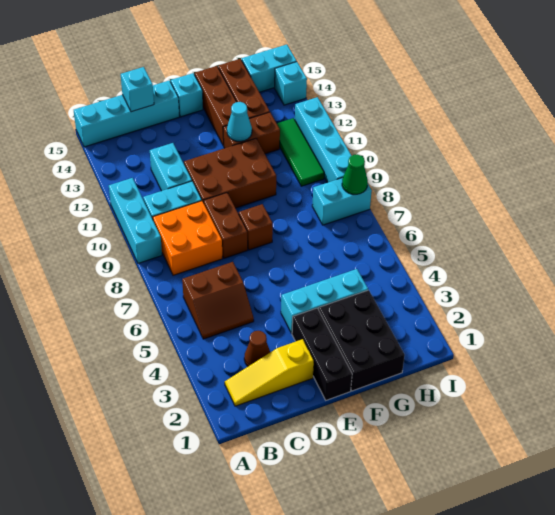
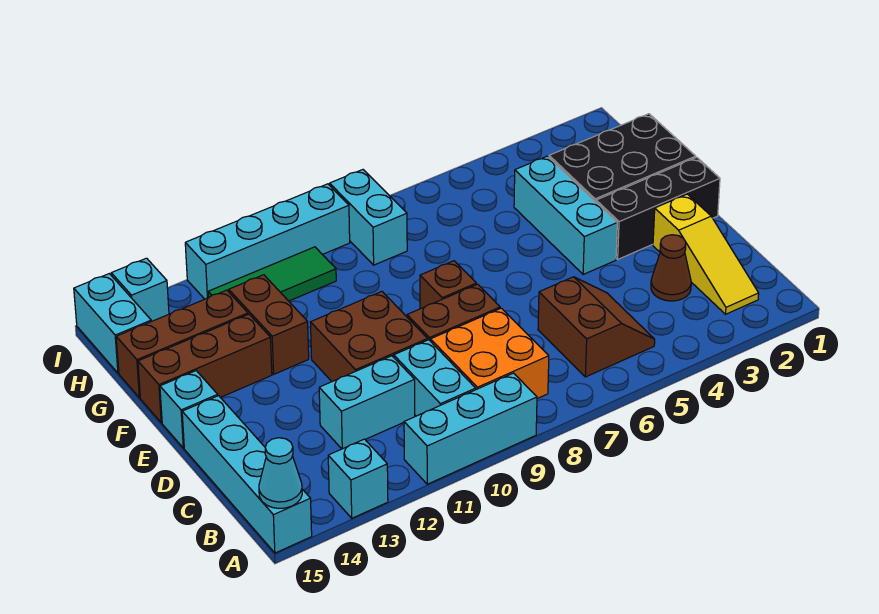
cyan 1x1 brick [121,67,154,112] -> cyan 1x1 brick moved to [328,439,388,518]
brown 2x3 brick [184,138,276,208] -> brown 2x2 brick [310,292,428,381]
cyan 1x1 cone [227,102,252,141] -> cyan 1x1 cone moved to [259,438,302,508]
green 1x1 cone [342,154,368,194] -> none

